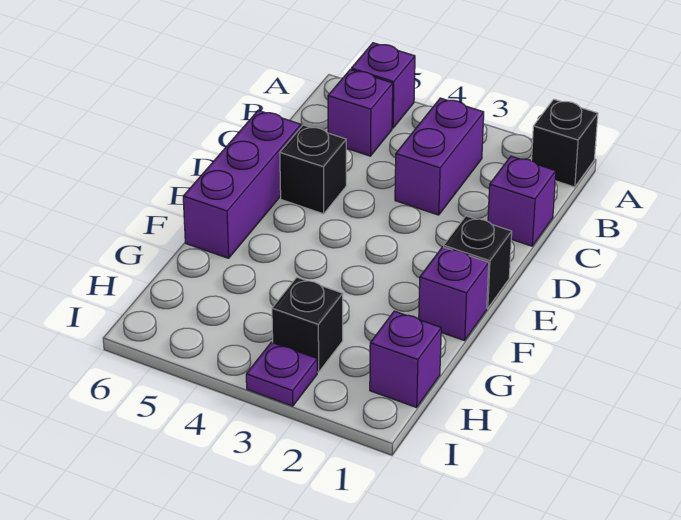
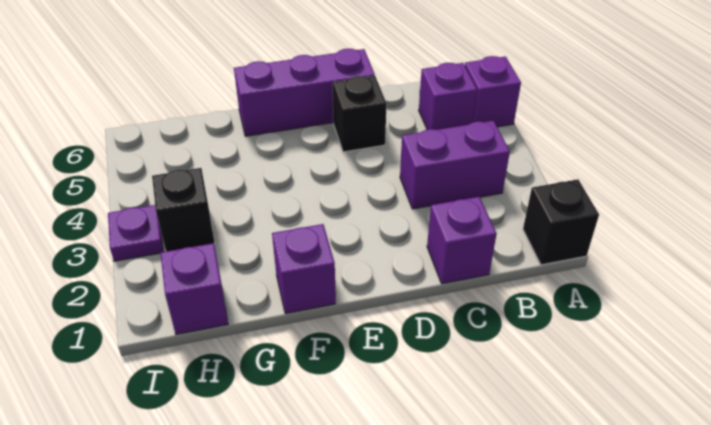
black 1x1 brick [444,216,512,308] -> none

